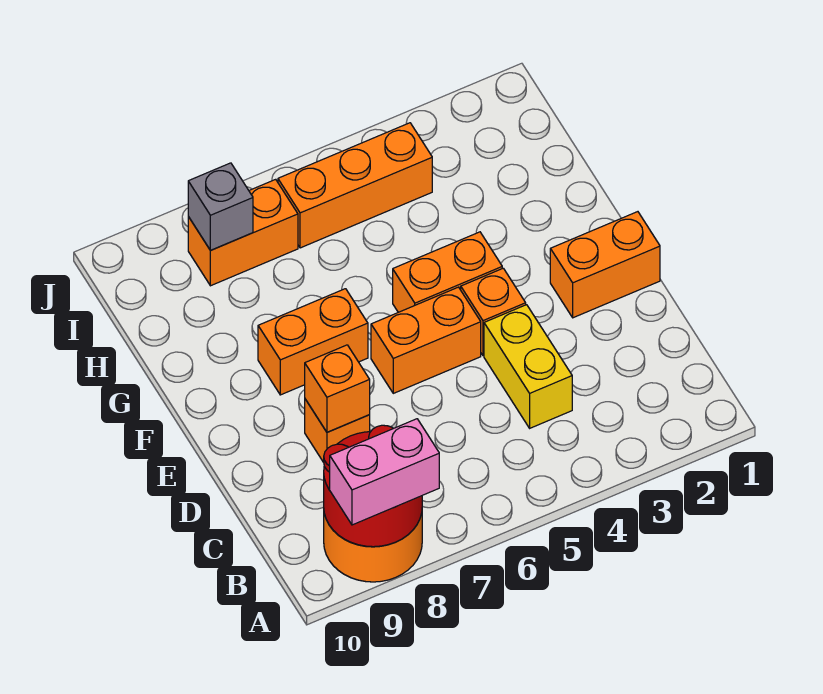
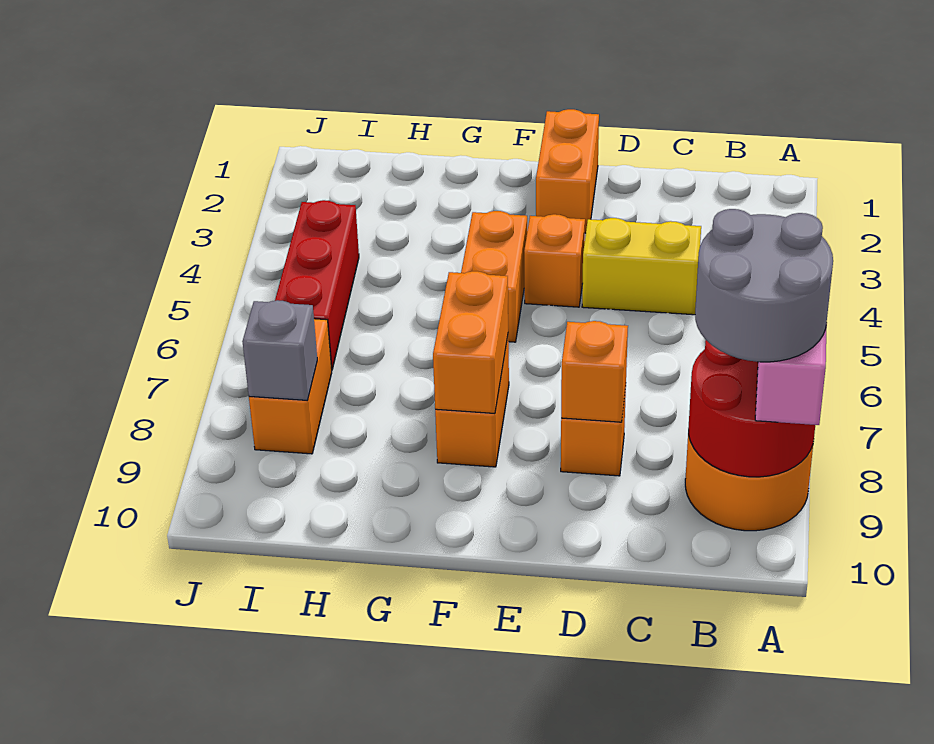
none -> grey 2x2 round brick [695,209,833,362]
orange 1x2 brick [371,287,481,393] -> orange 1x2 brick moved to [433,271,508,413]
orange 1x3 brick [278,123,432,248] -> red 1x3 brick [275,200,359,369]

